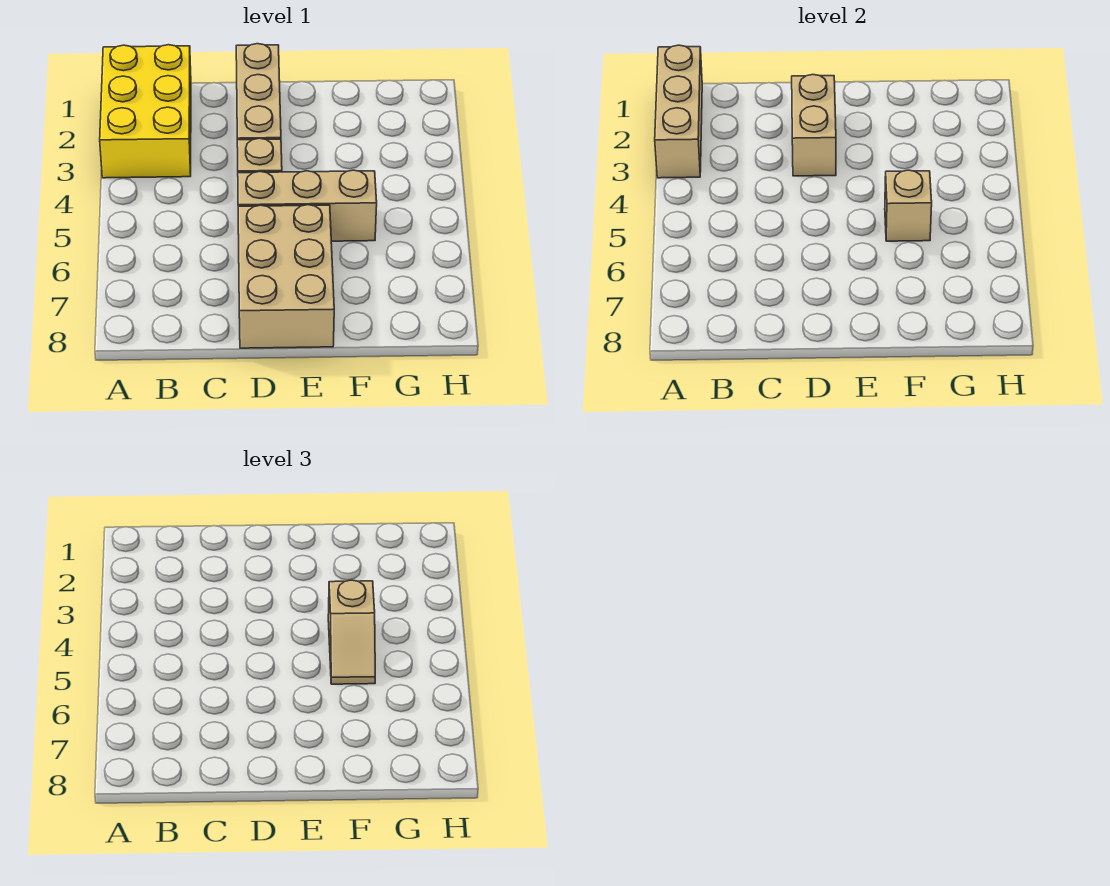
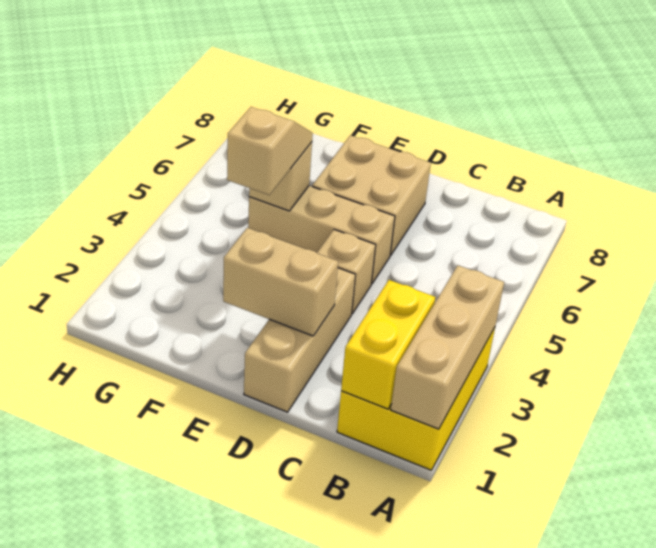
none -> yellow 1x2 brick [341,280,435,409]
tan 1x2 brick [792,75,836,176] -> tan 1x2 brick turned to [223,228,338,336]
tan 2x3 brick [238,205,334,348] -> tan 2x2 brick [312,135,431,256]

